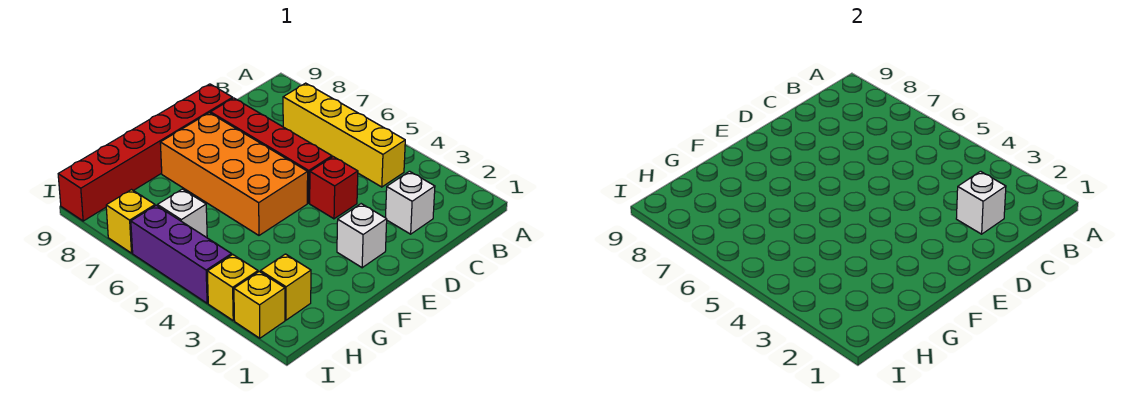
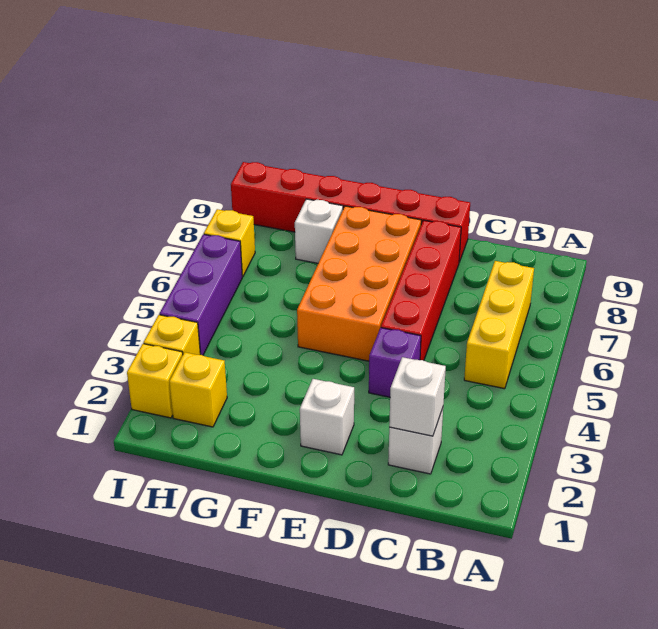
yellow 1x4 brick [283,83,405,187] -> yellow 1x3 brick [464,261,534,389]
red 1x1 brick [310,157,358,219] -> purple 1x1 brick [369,328,421,397]
white 1x1 brick [158,189,207,237] -> white 1x1 brick moved to [295,199,343,263]

